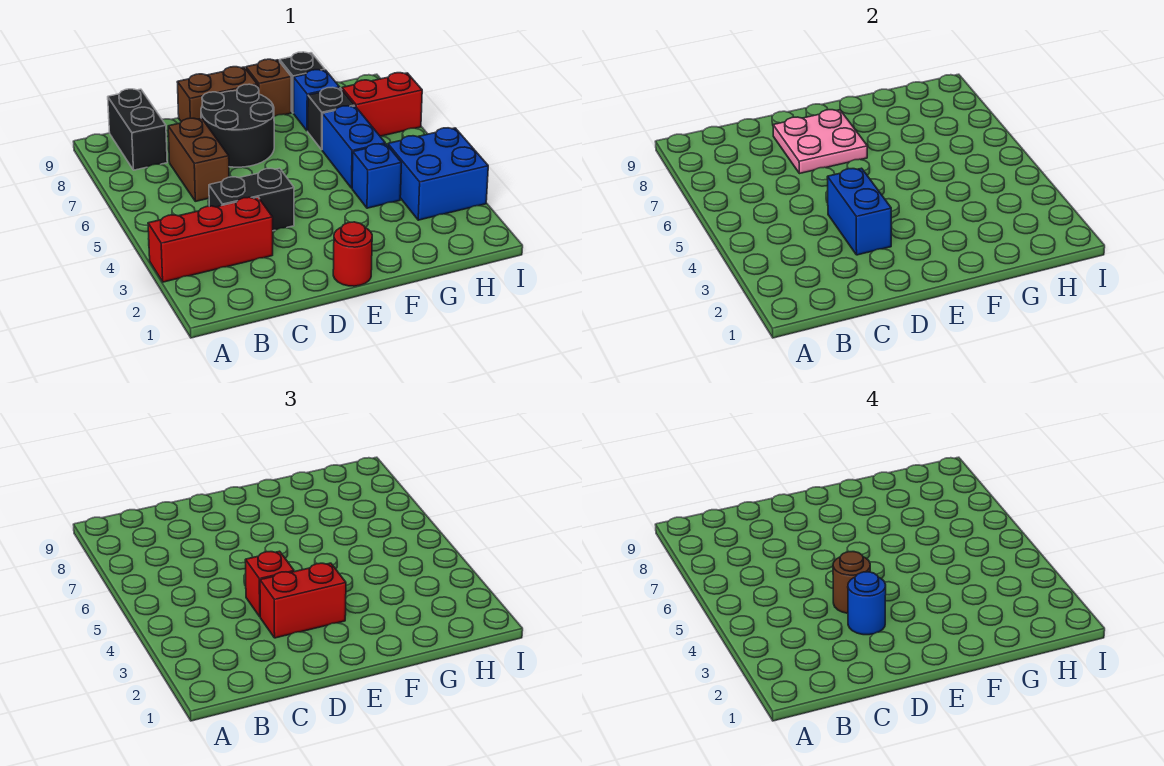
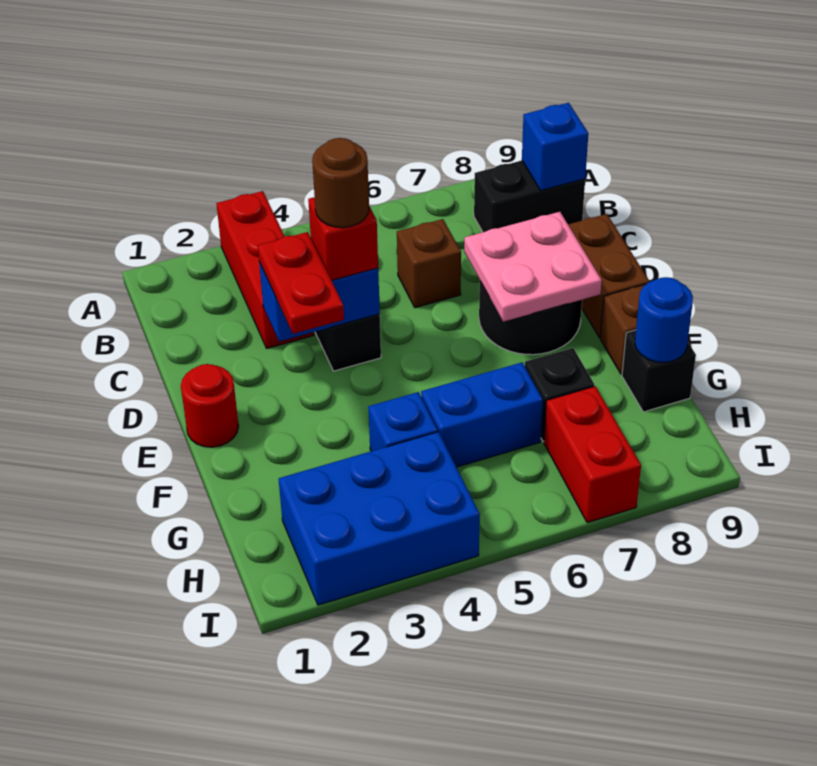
brown 1x2 brick [168,118,229,201] -> brown 1x1 brick [397,219,461,308]
red 1x2 brick [260,563,346,638] -> red 1x2 plate [258,232,344,334]
blue 1x1 round brick [848,572,886,635] -> blue 1x1 round brick moved to [635,277,693,362]
blue 1x1 brick [294,70,340,131] -> blue 1x1 brick moved to [522,103,588,191]
blue 2x2 brick [388,128,488,220] -> blue 2x3 brick [279,432,480,605]

